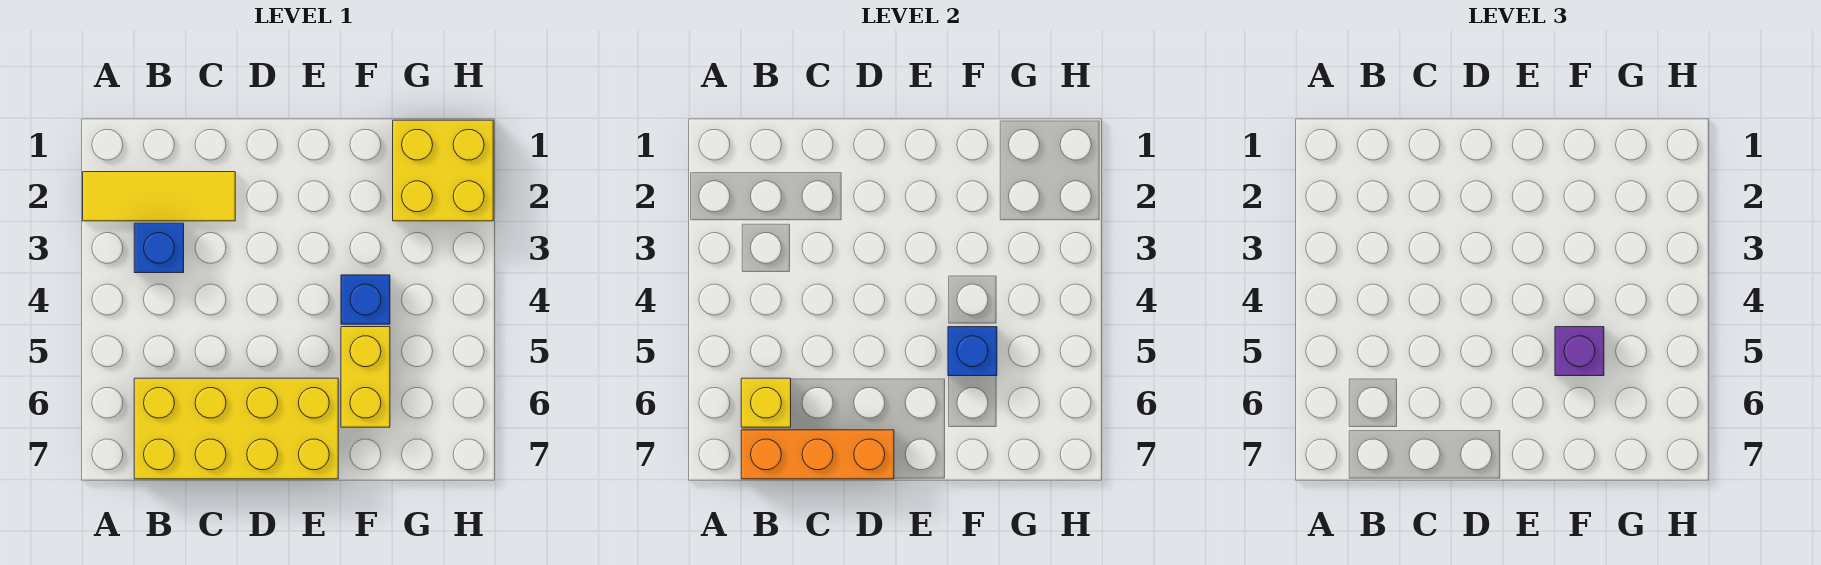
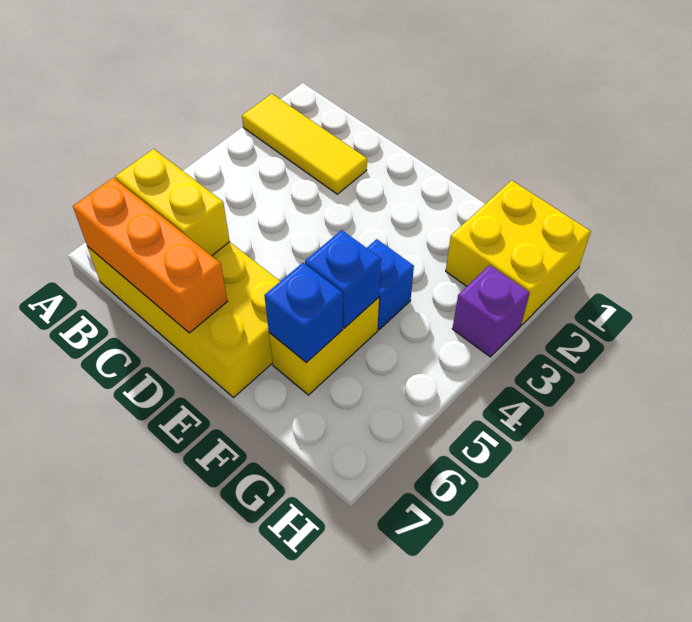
blue 1x1 brick [134,223,184,273] -> blue 1x1 brick moved to [264,263,343,363]
yellow 1x1 brick [741,378,791,427] -> yellow 1x2 brick [115,149,230,256]
purple 1x1 brick [1555,327,1604,376] -> purple 1x1 brick moved to [452,265,529,357]

